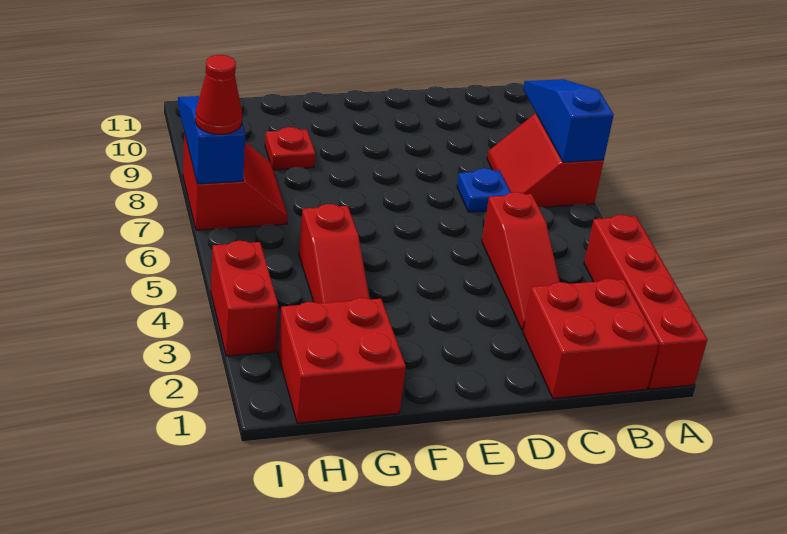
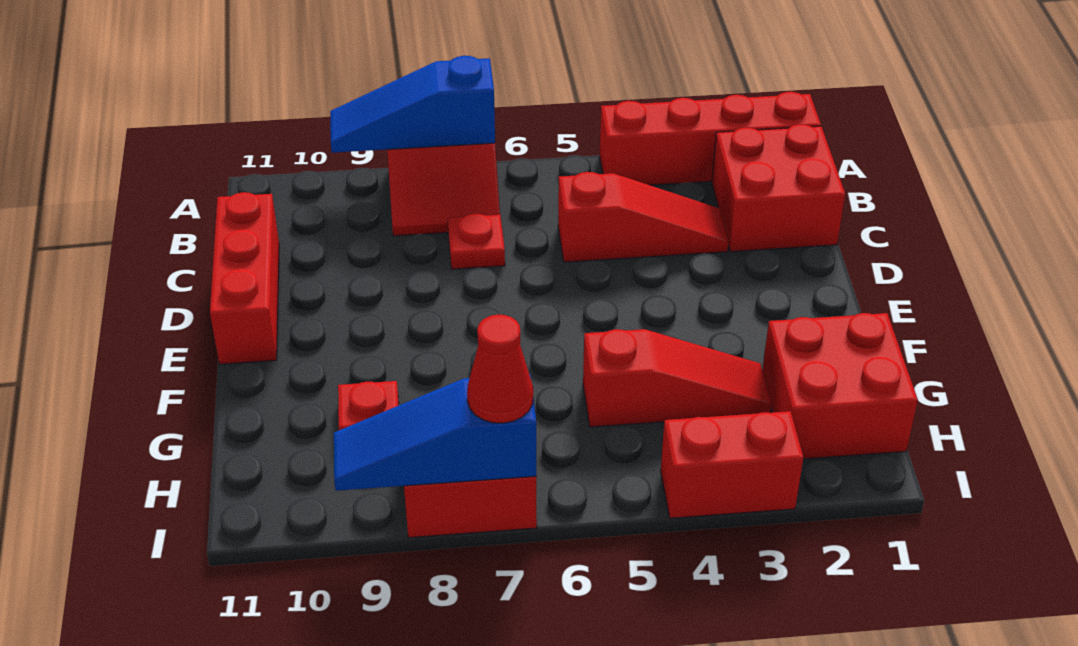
blue 1x1 plate [457,168,511,212] -> red 1x1 plate [448,214,505,269]
none -> red 1x3 brick [210,192,279,364]

